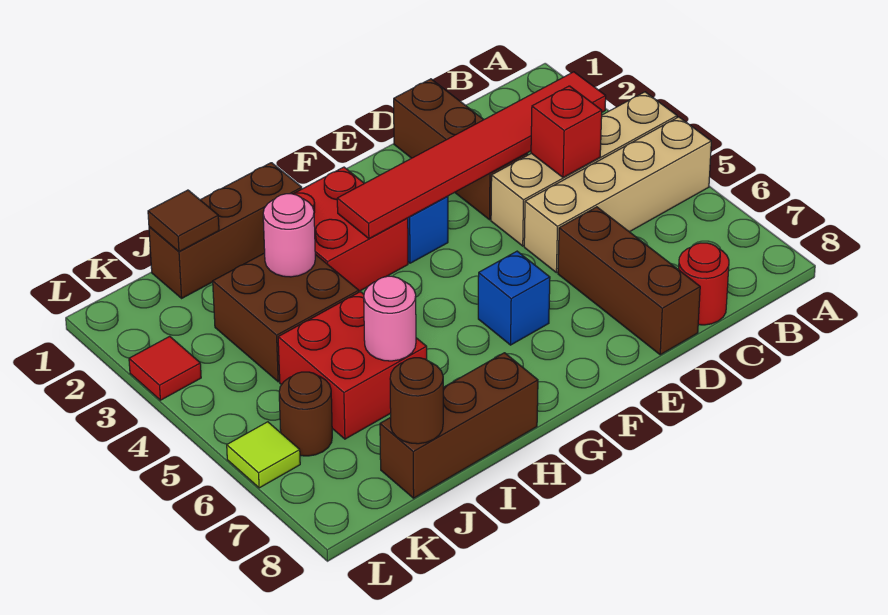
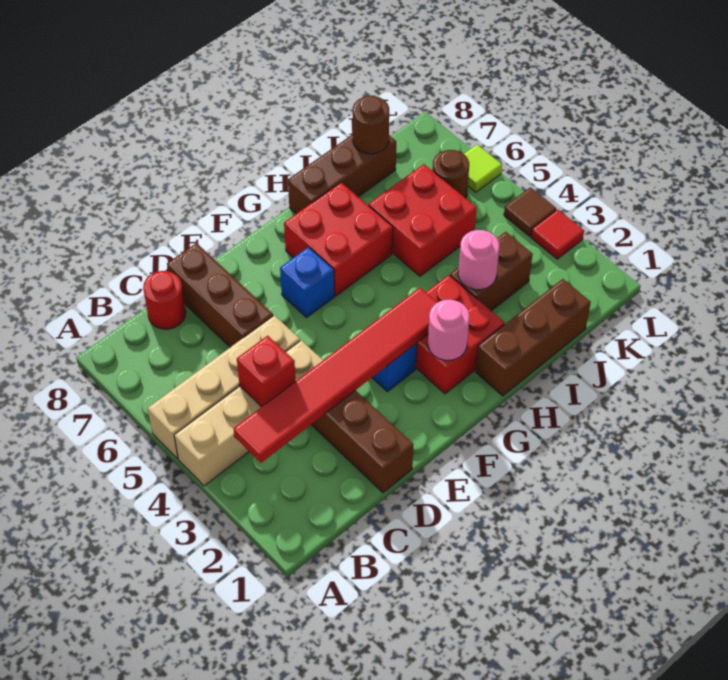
none -> red 2x2 brick [284,183,393,296]
brown 2x2 brick [213,253,359,382] -> brown 1x2 brick [450,232,533,311]
pink 1x1 round brick [364,276,416,361] -> pink 1x1 round brick moved to [428,300,469,360]
brown 1x1 tile [148,190,219,252] -> brown 1x1 tile moved to [504,187,556,236]

